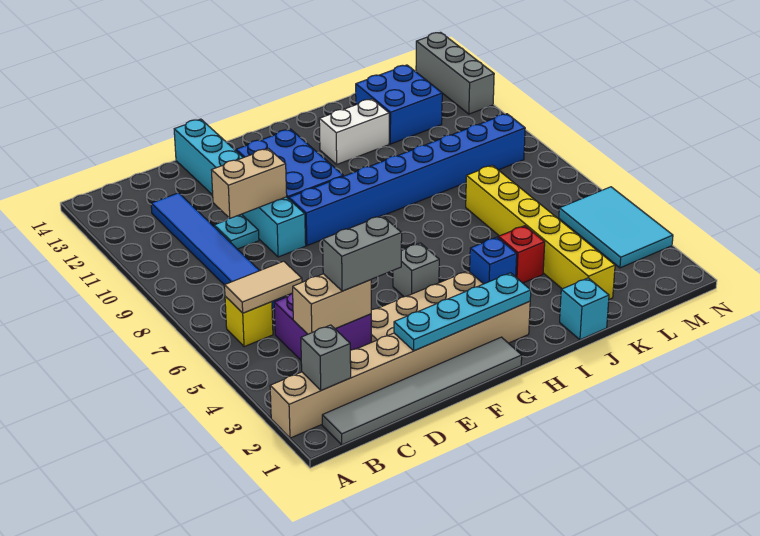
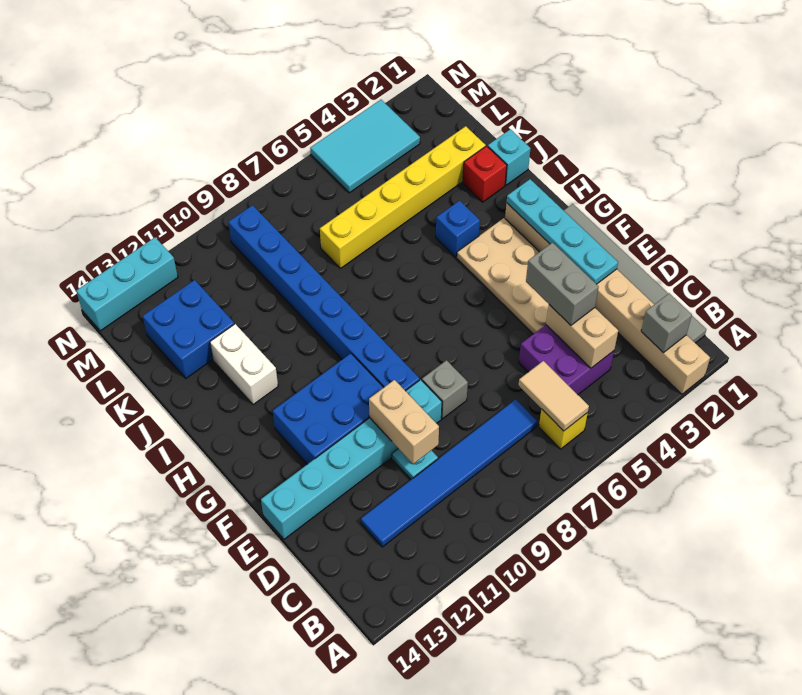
grey 1x1 brick [393,243,439,297] -> grey 1x1 brick moved to [422,360,468,419]
red 1x1 brick [498,226,545,283] -> red 1x1 brick moved to [463,146,507,202]
grey 1x3 brick [416,32,494,114] -> cyan 1x3 brick [76,237,178,331]

